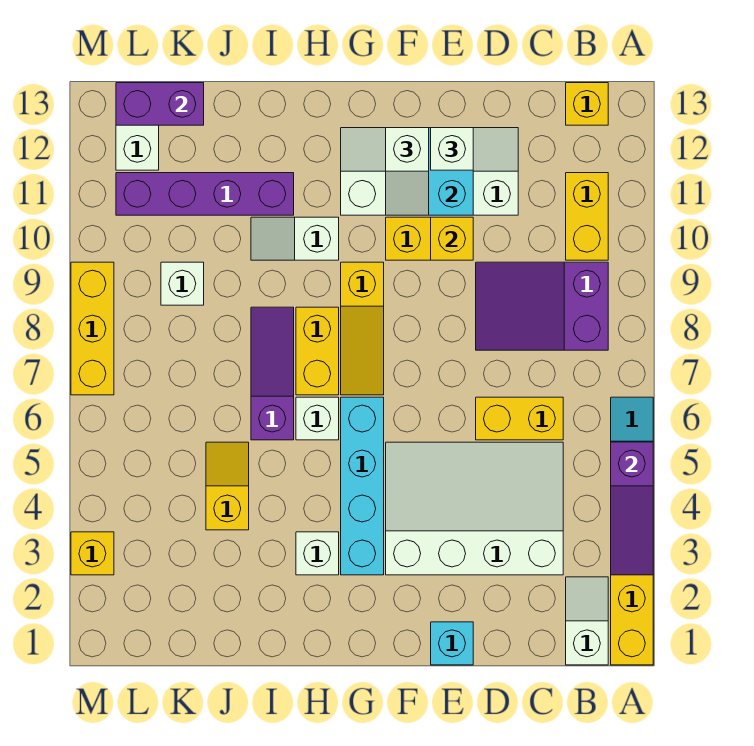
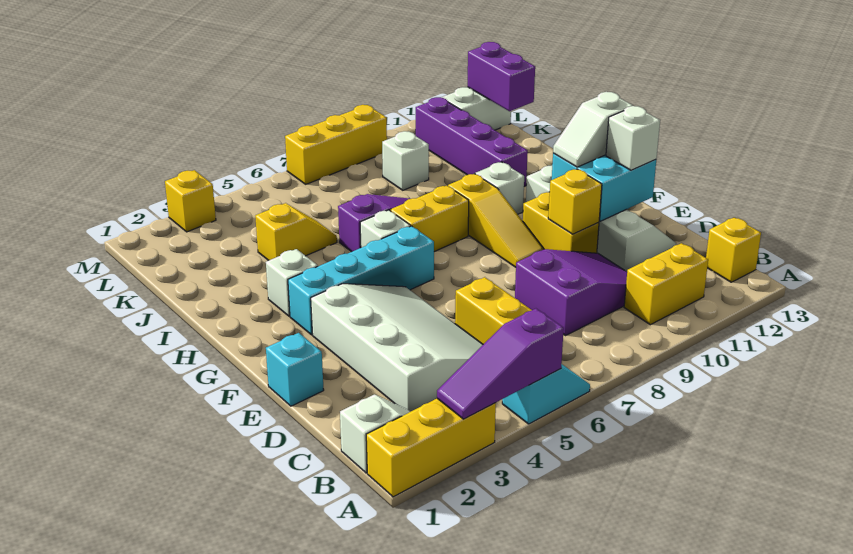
purple 2x3 slope [476,262,608,350] -> purple 2x3 slope turned to [515,249,627,335]
yellow 1x3 slope [341,262,384,395] -> yellow 1x3 slope turned to [448,174,544,267]

